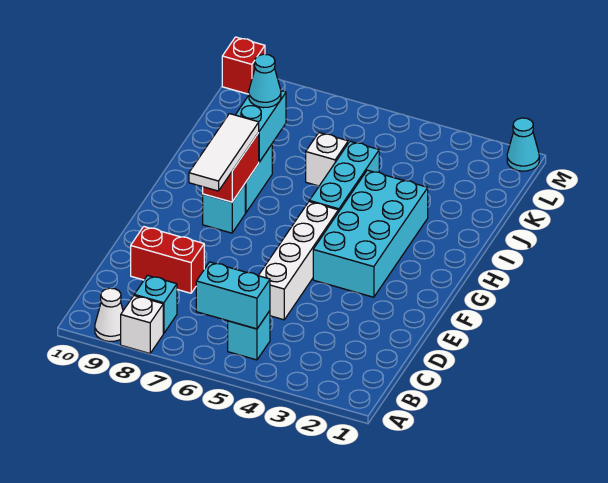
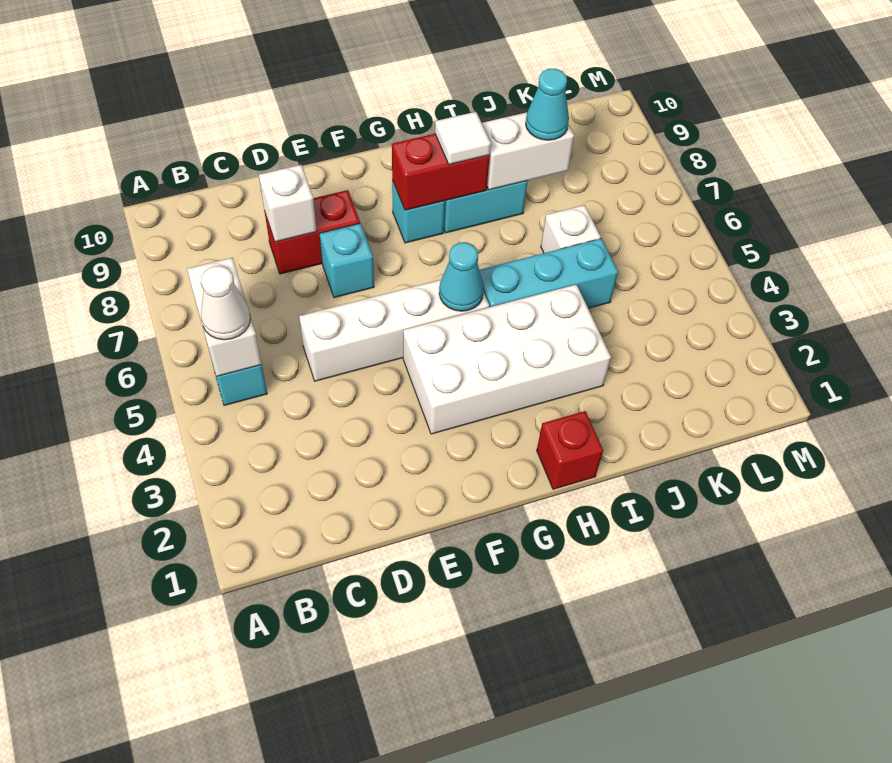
white 1x1 brick [121,296,163,353] -> white 1x1 brick moved to [259,165,317,242]
white 1x1 cone [95,288,123,341] -> white 1x1 cone moved to [201,266,250,340]
cyan 1x2 brick [196,262,270,329] -> white 1x2 brick [187,258,262,376]
cyan 1x1 brick [134,275,177,333] -> cyan 1x1 brick moved to [319,223,374,298]
red 1x2 brick [131,227,204,293] -> red 1x2 brick turned to [265,190,360,274]
cyan 2x4 brick [313,170,428,297] -> white 2x4 brick [403,284,611,434]
white 1x3 tile [189,114,259,191] -> white 1x1 tile [435,112,491,165]
cyan 1x2 brick [236,91,286,162] -> white 1x2 brick [482,112,574,190]
cyan 1x1 cone [507,118,539,171] -> cyan 1x1 cone moved to [439,242,484,311]
red 1x1 brick [222,37,265,94] -> red 1x1 brick moved to [537,411,603,489]

